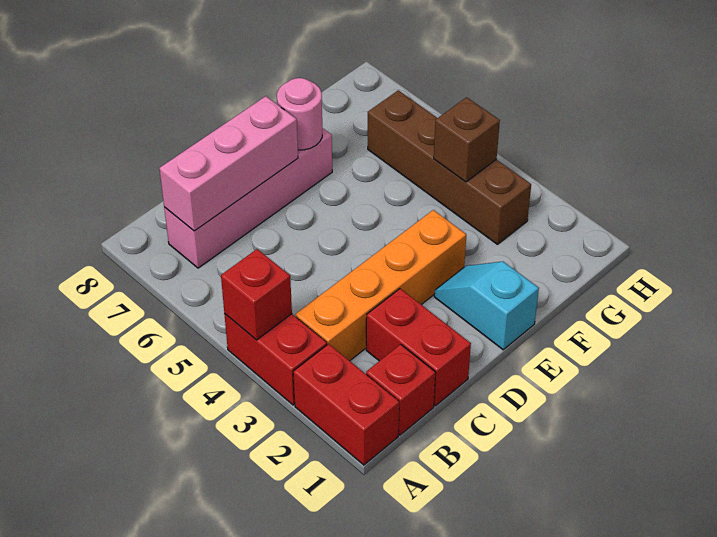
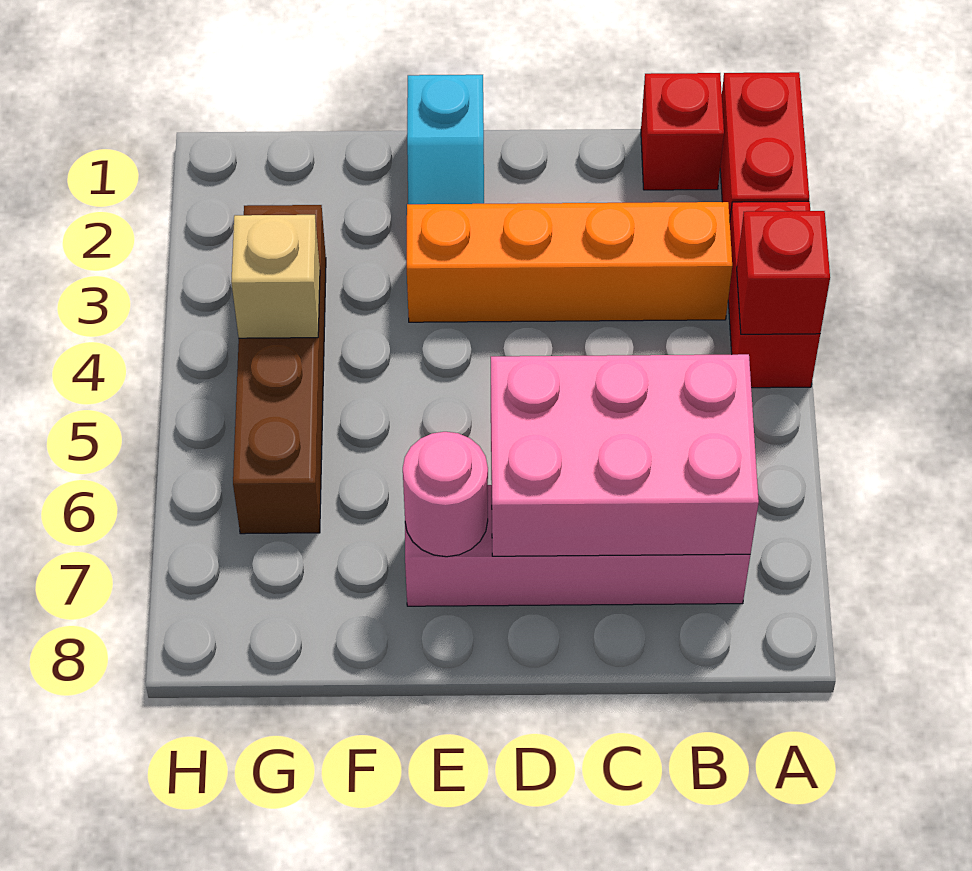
pink 1x3 brick [159,96,298,231] -> pink 2x3 brick [491,354,759,556]
red 1x2 brick [366,289,471,406] -> none
brown 1x1 brick [434,97,500,182] -> tan 1x1 brick [231,215,320,338]

